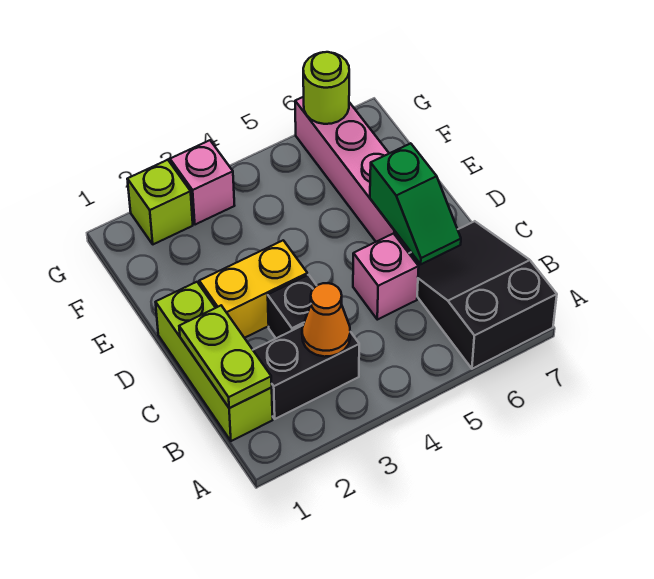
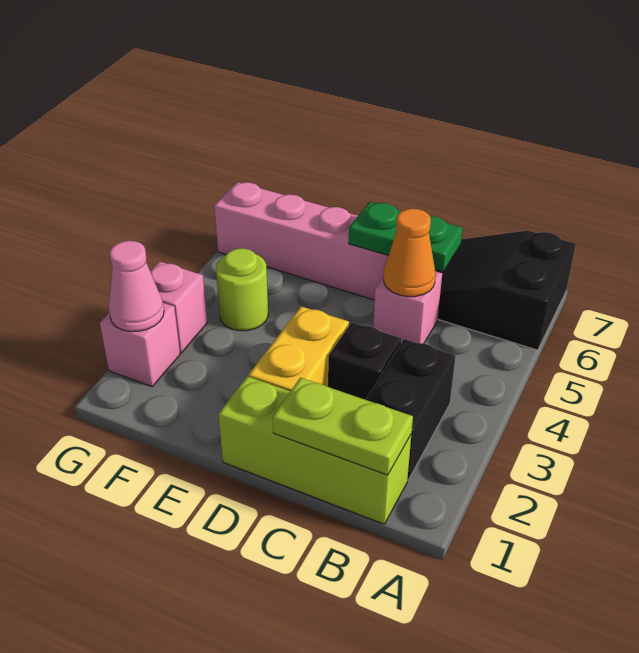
orange 1x1 cone [302,283,350,357] -> orange 1x1 cone moved to [384,209,436,297]
green 1x2 slope [370,143,461,264] -> green 1x2 plate [349,202,463,271]
lime 1x1 brick [127,160,193,244] -> pink 1x1 brick [100,303,180,387]
none -> pink 1x1 cone [109,241,164,332]
lime 1x1 round brick [303,52,349,124] -> lime 1x1 round brick moved to [216,248,268,331]

